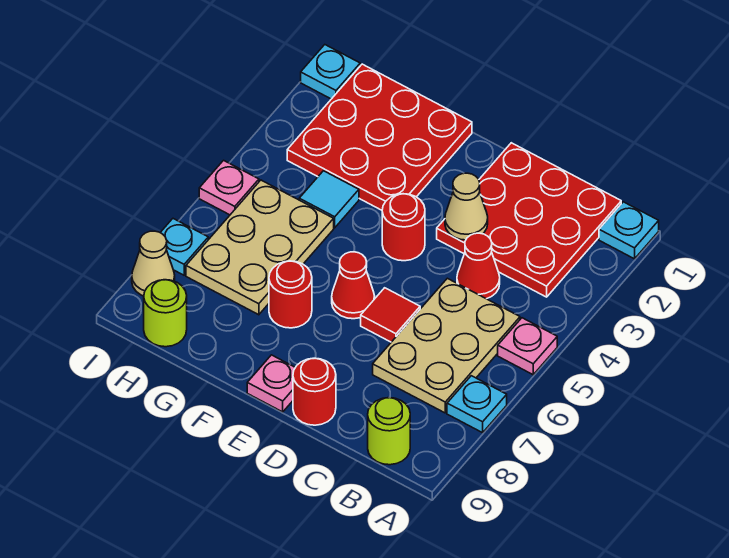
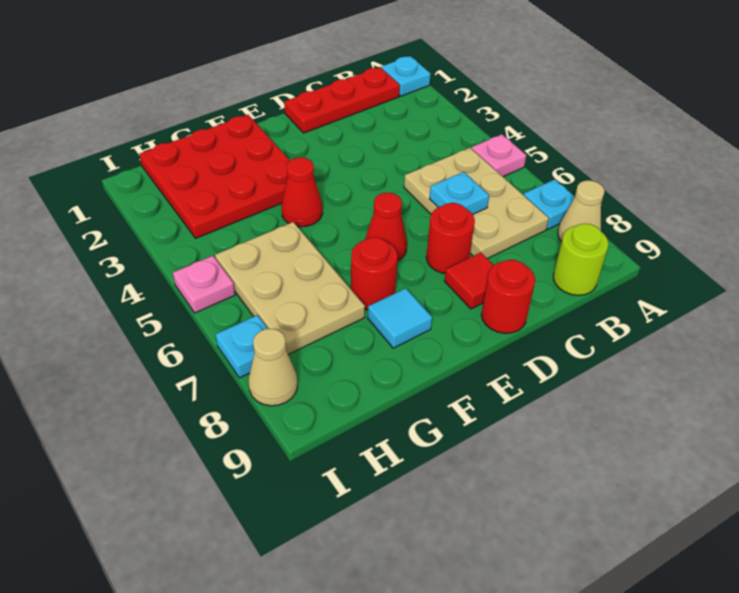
red 3x3 plate [437,143,621,297] -> red 1x3 plate [284,67,400,133]
red 1x1 cone [457,233,500,299] -> red 1x1 cone moved to [281,157,323,227]
tan 1x1 cone [445,173,488,240] -> tan 1x1 cone moved to [558,180,605,241]
red 1x1 tile [361,288,420,342] -> red 1x1 tile moved to [445,253,494,309]
red 1x1 round brick [382,194,425,261] -> red 1x1 round brick moved to [426,203,475,273]
pink 1x1 plate [247,355,295,412] -> none
cyan 1x1 tile [299,171,359,228] -> cyan 1x1 tile moved to [368,288,432,348]
lime 1x1 round brick [144,280,187,347] -> none
cyan 1x1 plate [301,45,360,99] -> cyan 1x1 plate moved to [429,172,489,215]

